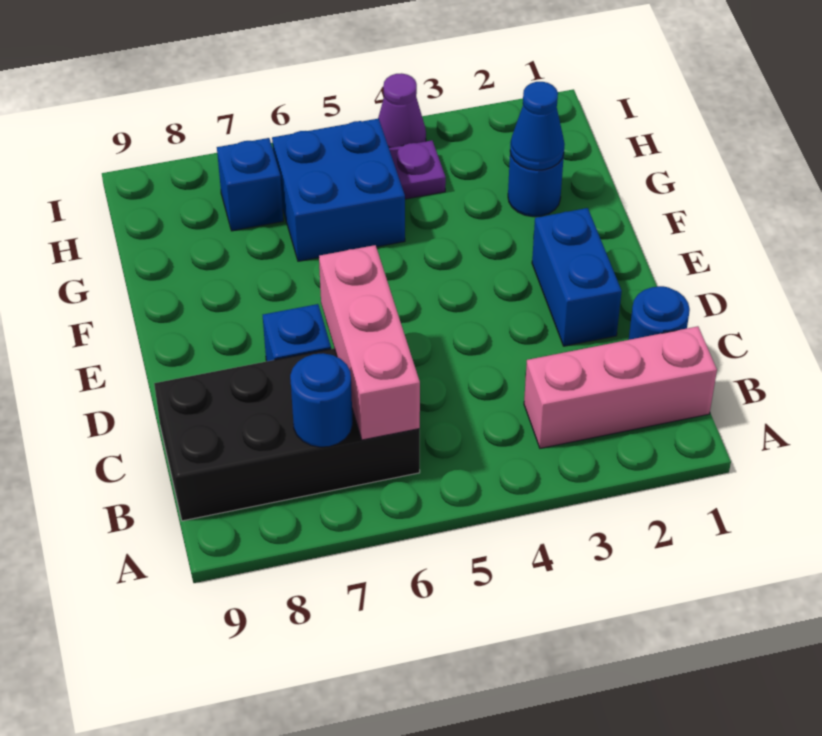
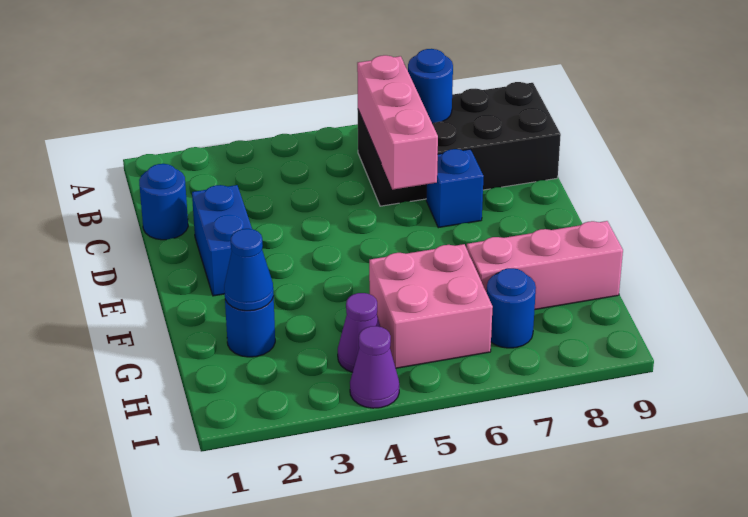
pink 1x3 brick [524,326,717,448] -> pink 1x3 brick moved to [467,221,623,309]
blue 2x2 brick [272,119,405,261] -> pink 2x2 brick [369,244,493,368]
purple 1x1 plate [389,140,446,199] -> purple 1x1 cone [338,293,380,372]
blue 1x1 brick [217,138,283,231] -> blue 1x1 round brick [487,268,536,348]

